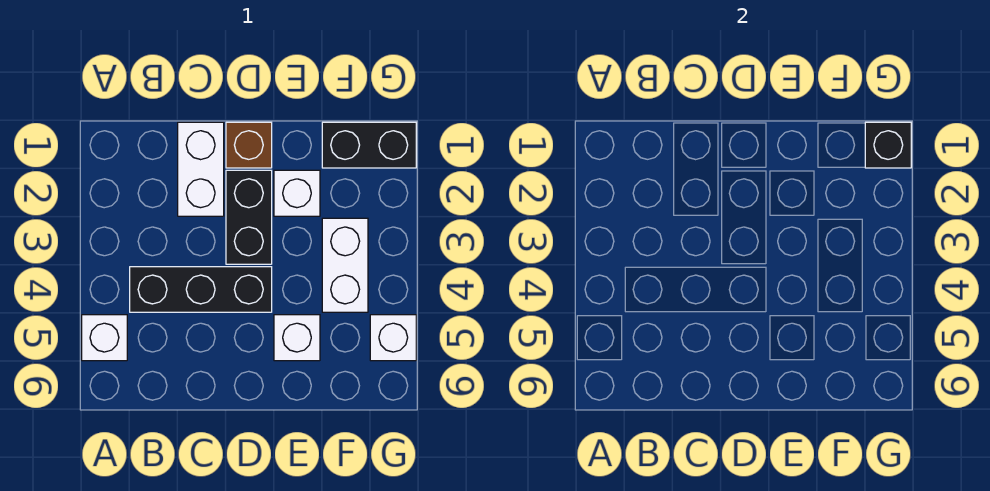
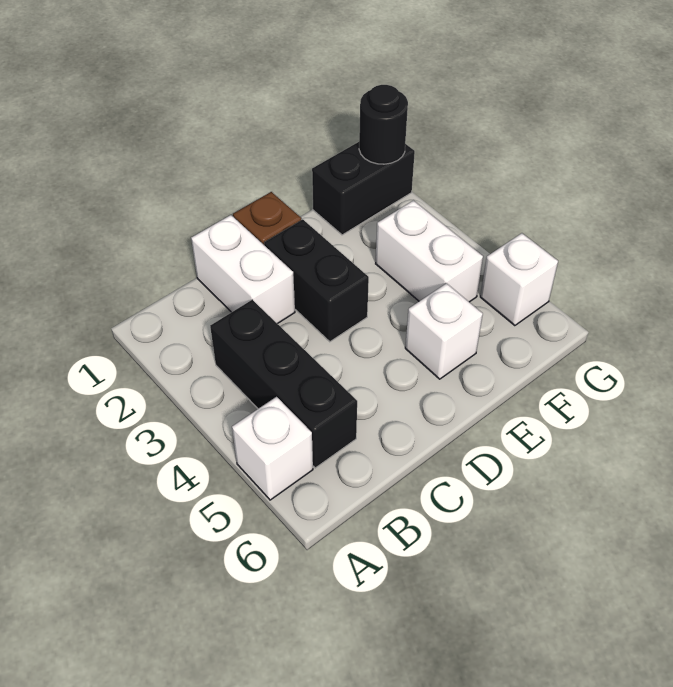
black 1x3 brick [130,267,272,312] -> black 1x3 brick turned to [210,300,357,468]
white 1x1 brick [274,170,320,216] -> none
black 1x1 brick [865,122,911,168] -> black 1x1 round brick [359,85,408,164]

